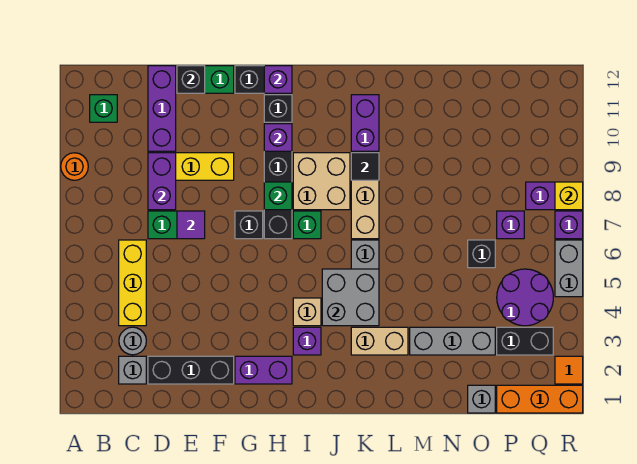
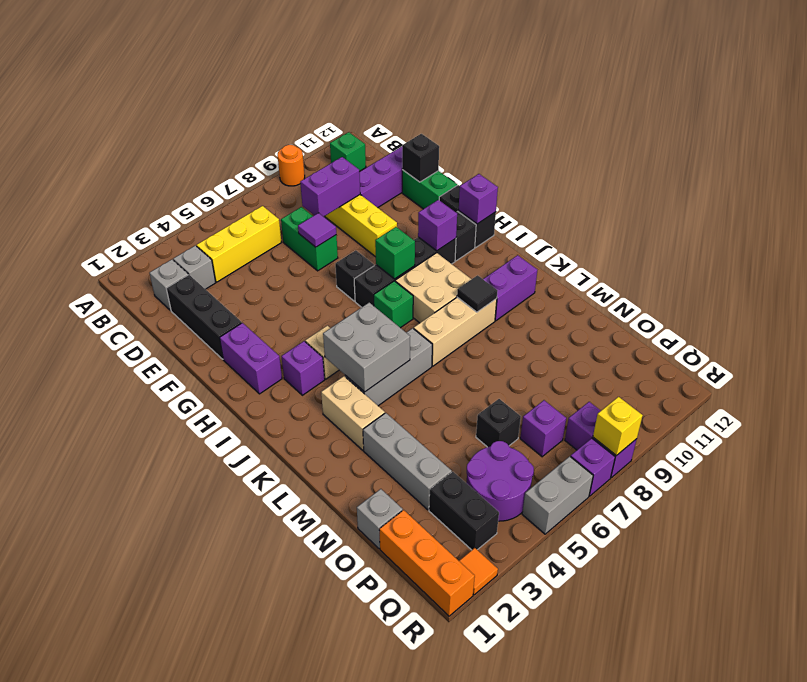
grey 1x1 round brick [119,327,146,355] -> grey 1x1 brick [173,246,216,289]

